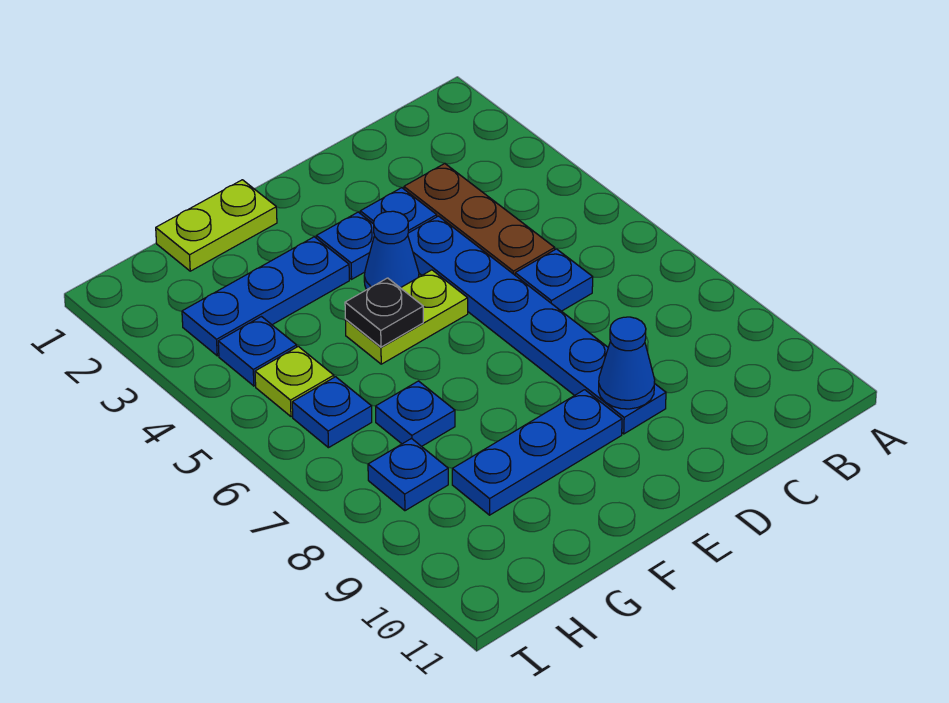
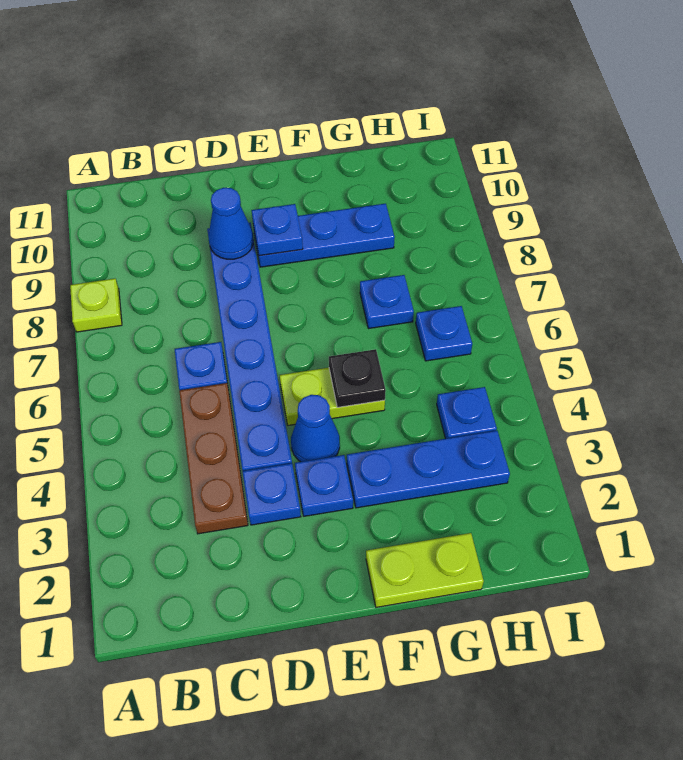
lime 1x1 plate [255,346,334,417] -> lime 1x1 plate moved to [70,279,122,332]
blue 1x1 plate [368,439,448,511] -> blue 1x1 plate moved to [252,204,303,256]

